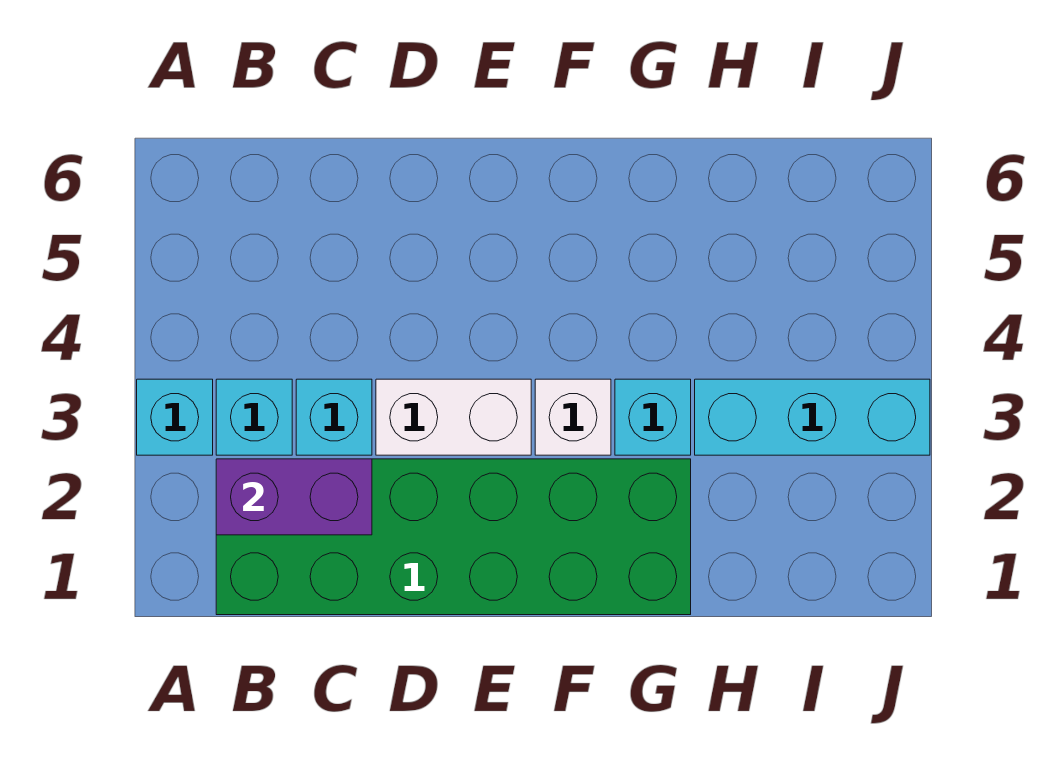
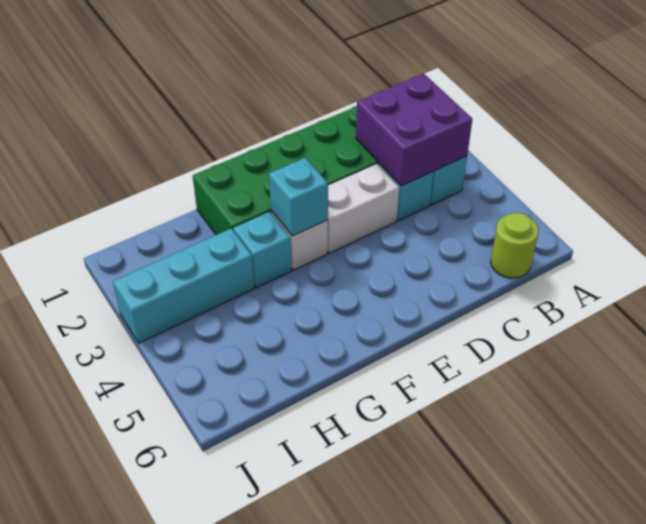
cyan 1x1 brick [137,379,213,455] -> cyan 1x1 brick moved to [269,158,328,236]
purple 1x2 brick [216,459,372,535] -> purple 2x2 brick [356,74,472,186]
none -> lime 1x1 round brick [491,213,539,278]

